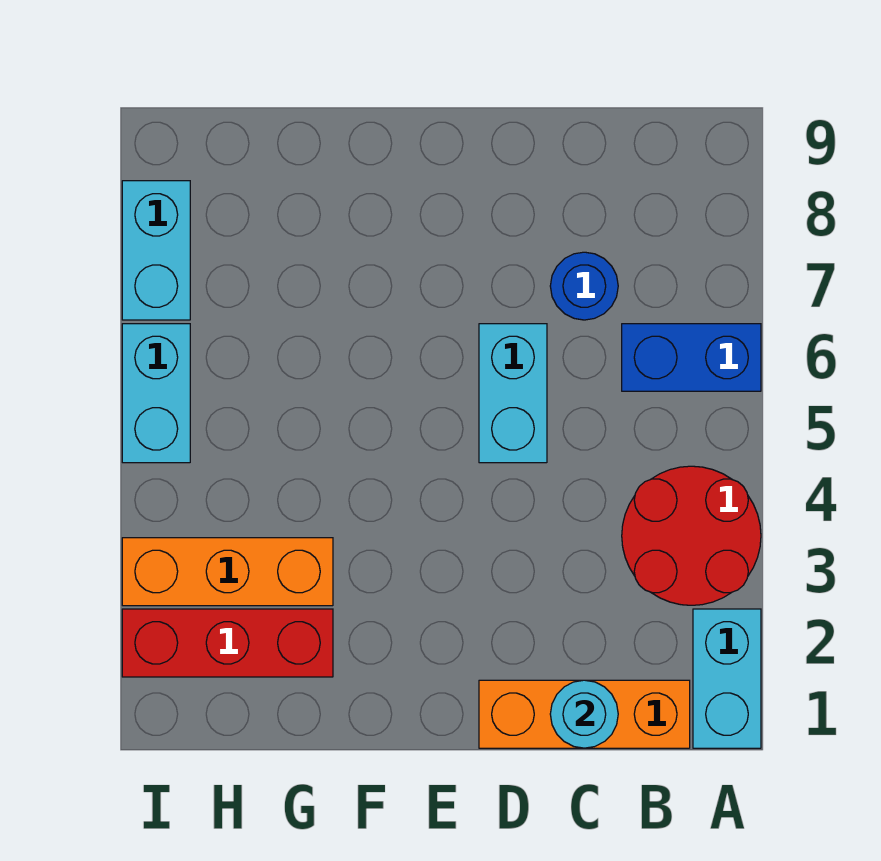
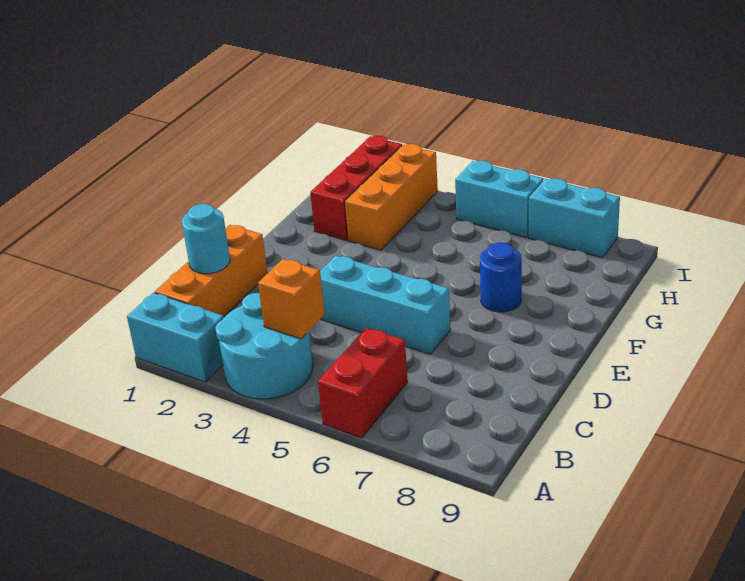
red 2x2 round brick [622,466,761,605] -> cyan 2x2 round brick [215,293,313,399]
blue 1x2 brick [622,324,761,391] -> red 1x2 brick [318,328,408,438]
none -> orange 1x1 brick [258,259,325,339]
blue 1x1 round brick [550,252,618,320] -> blue 1x1 round brick moved to [480,243,522,312]
cyan 1x2 brick [479,324,547,463] -> cyan 1x3 brick [320,256,451,354]

